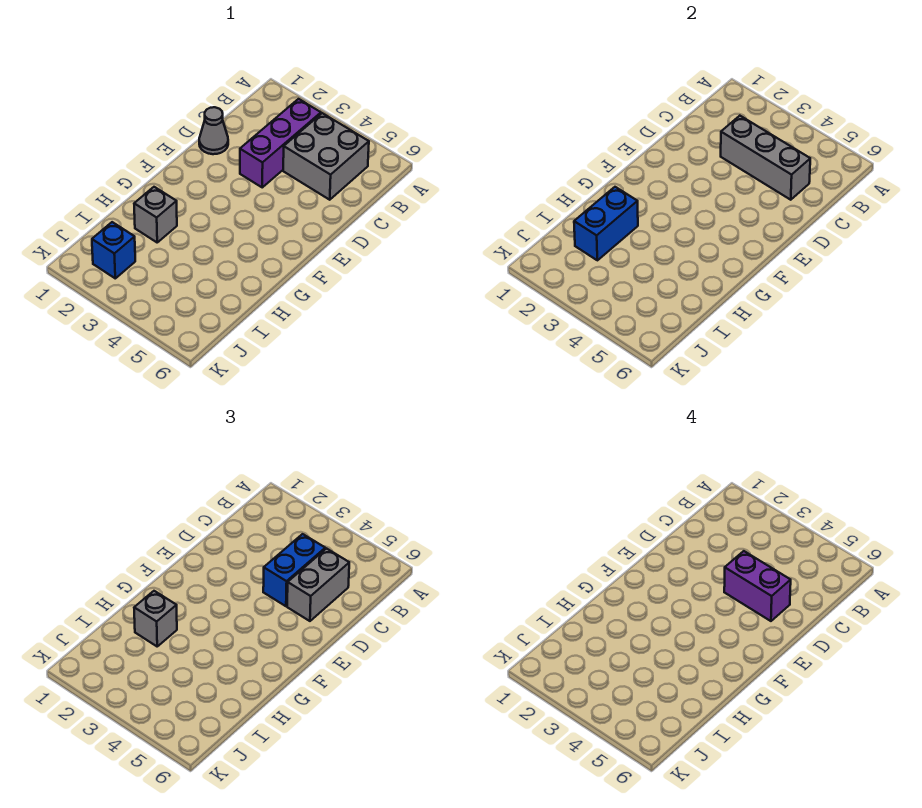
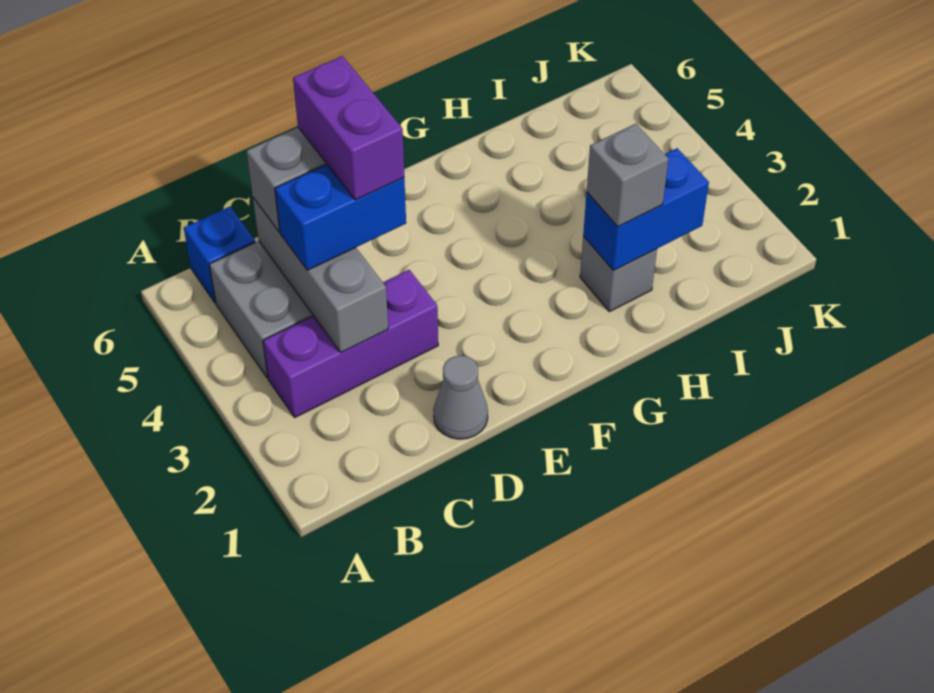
blue 1x1 brick [92,222,135,278] -> blue 1x1 brick moved to [184,207,255,303]

